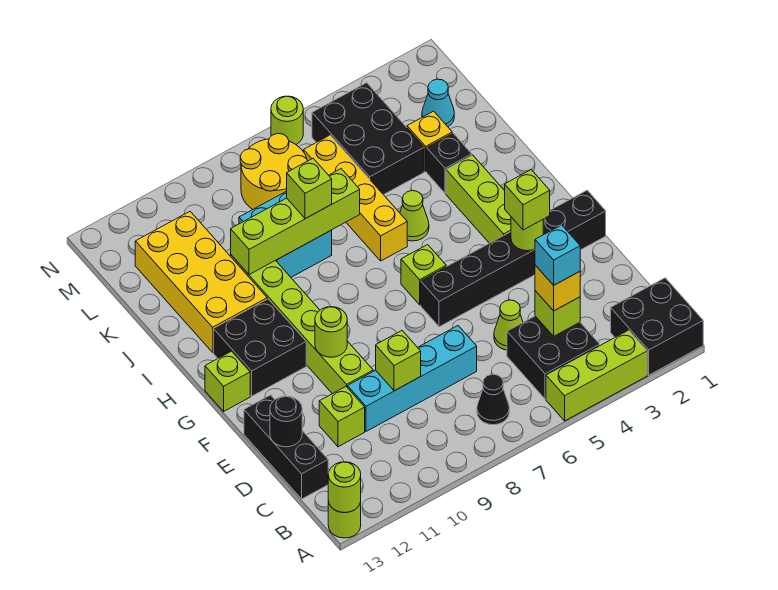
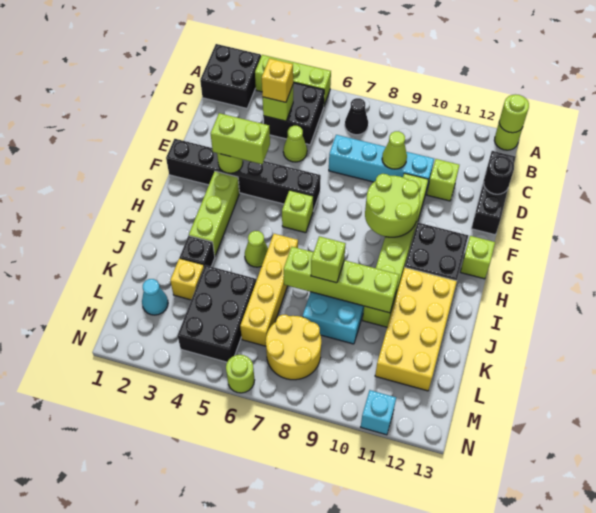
cyan 1x1 brick [535,225,580,285] -> cyan 1x1 brick moved to [361,390,396,435]
lime 1x1 brick [376,331,421,391] -> lime 1x1 cone [382,131,407,169]
lime 1x1 brick [505,170,550,230] -> lime 1x2 brick [211,113,270,164]
lime 1x1 round brick [315,307,347,357] -> lime 2x2 round brick [365,174,420,237]

